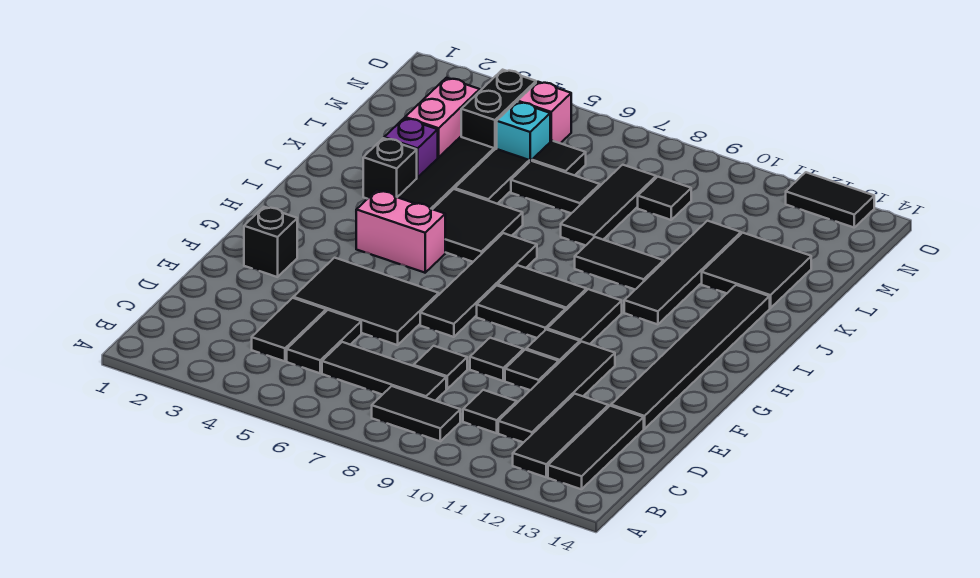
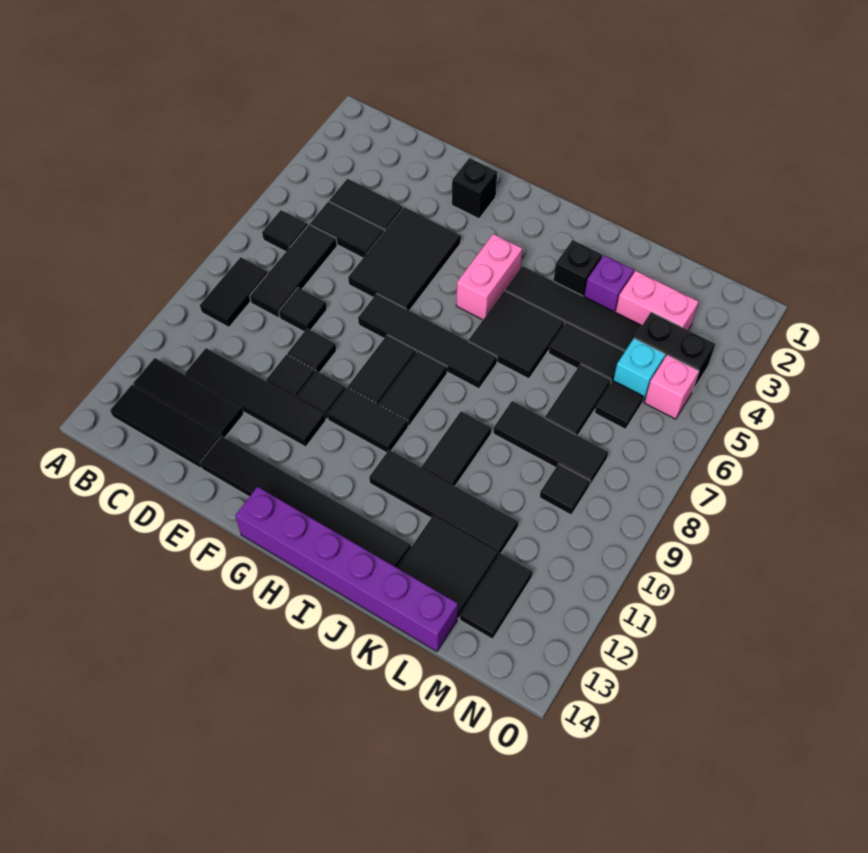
black 1x1 tile [463,390,517,433] -> black 1x1 tile moved to [262,210,308,252]
none -> purple 1x6 brick [235,487,458,652]
black 1x2 tile [786,172,874,227] -> black 1x2 tile moved to [460,553,533,639]

